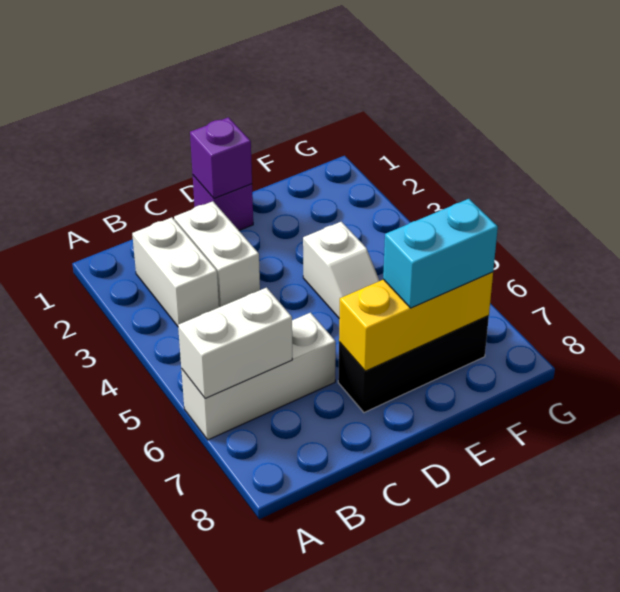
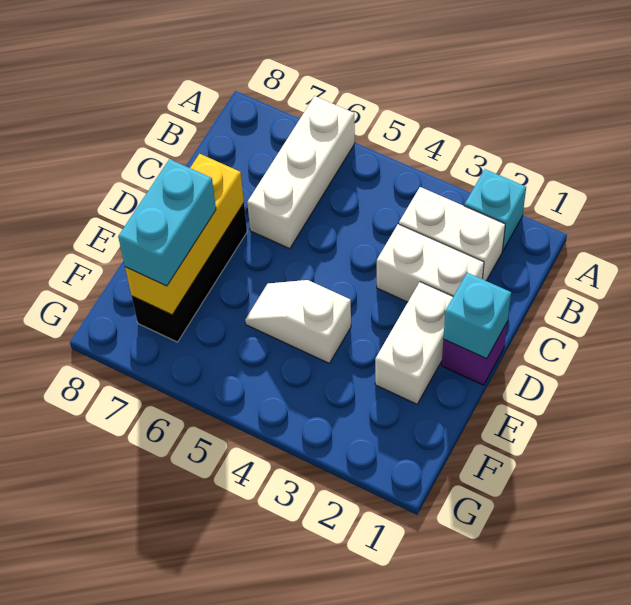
none -> cyan 1x1 brick [464,169,526,251]
white 1x2 brick [178,288,292,398] -> white 1x2 brick moved to [375,282,453,404]
purple 1x1 brick [190,117,252,198] -> cyan 1x1 brick [443,273,511,359]

